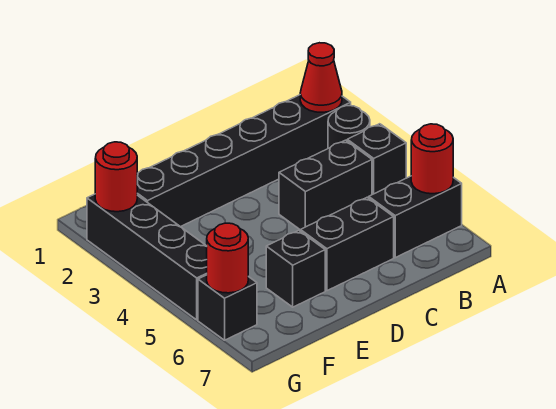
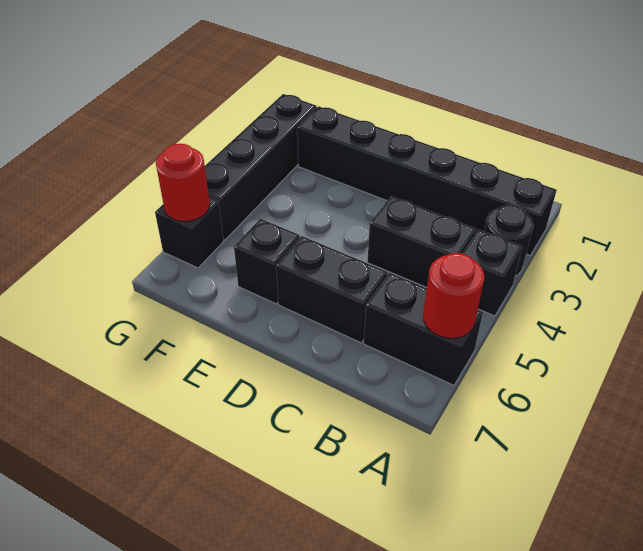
red 1x1 cone [300,43,342,112] -> none
red 1x1 round brick [95,142,137,212] -> none

